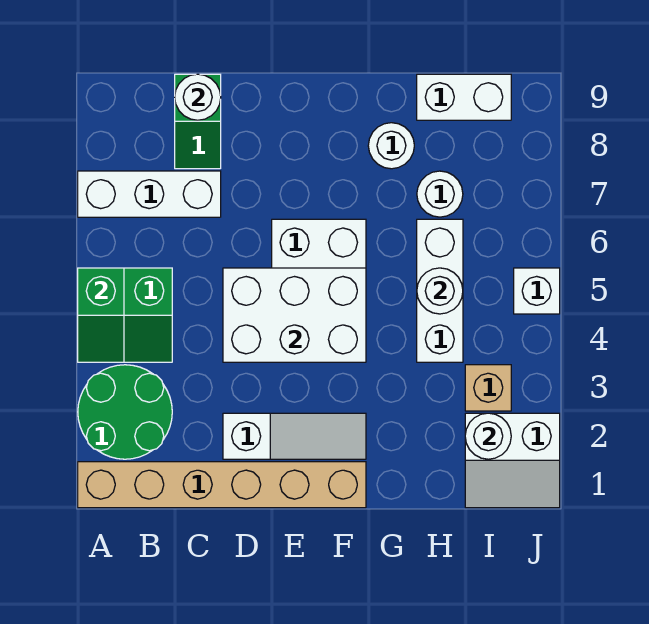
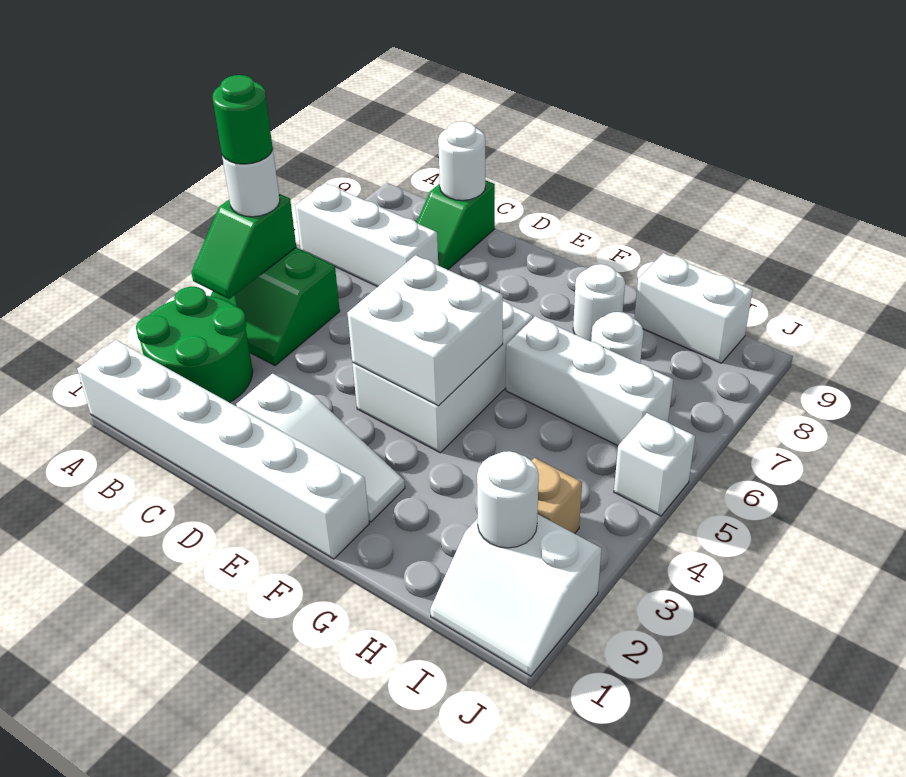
tan 1x6 brick [78,462,366,508] -> white 1x6 brick [77,340,369,559]
none -> green 1x1 round brick [213,75,273,164]
white 2x3 brick [223,268,366,362] -> white 2x2 brick [347,255,503,406]
white 1x3 brick [417,219,463,362] -> white 1x3 brick turned to [506,316,673,446]
white 1x1 round brick [417,268,463,314] -> white 1x1 round brick moved to [222,150,280,217]

